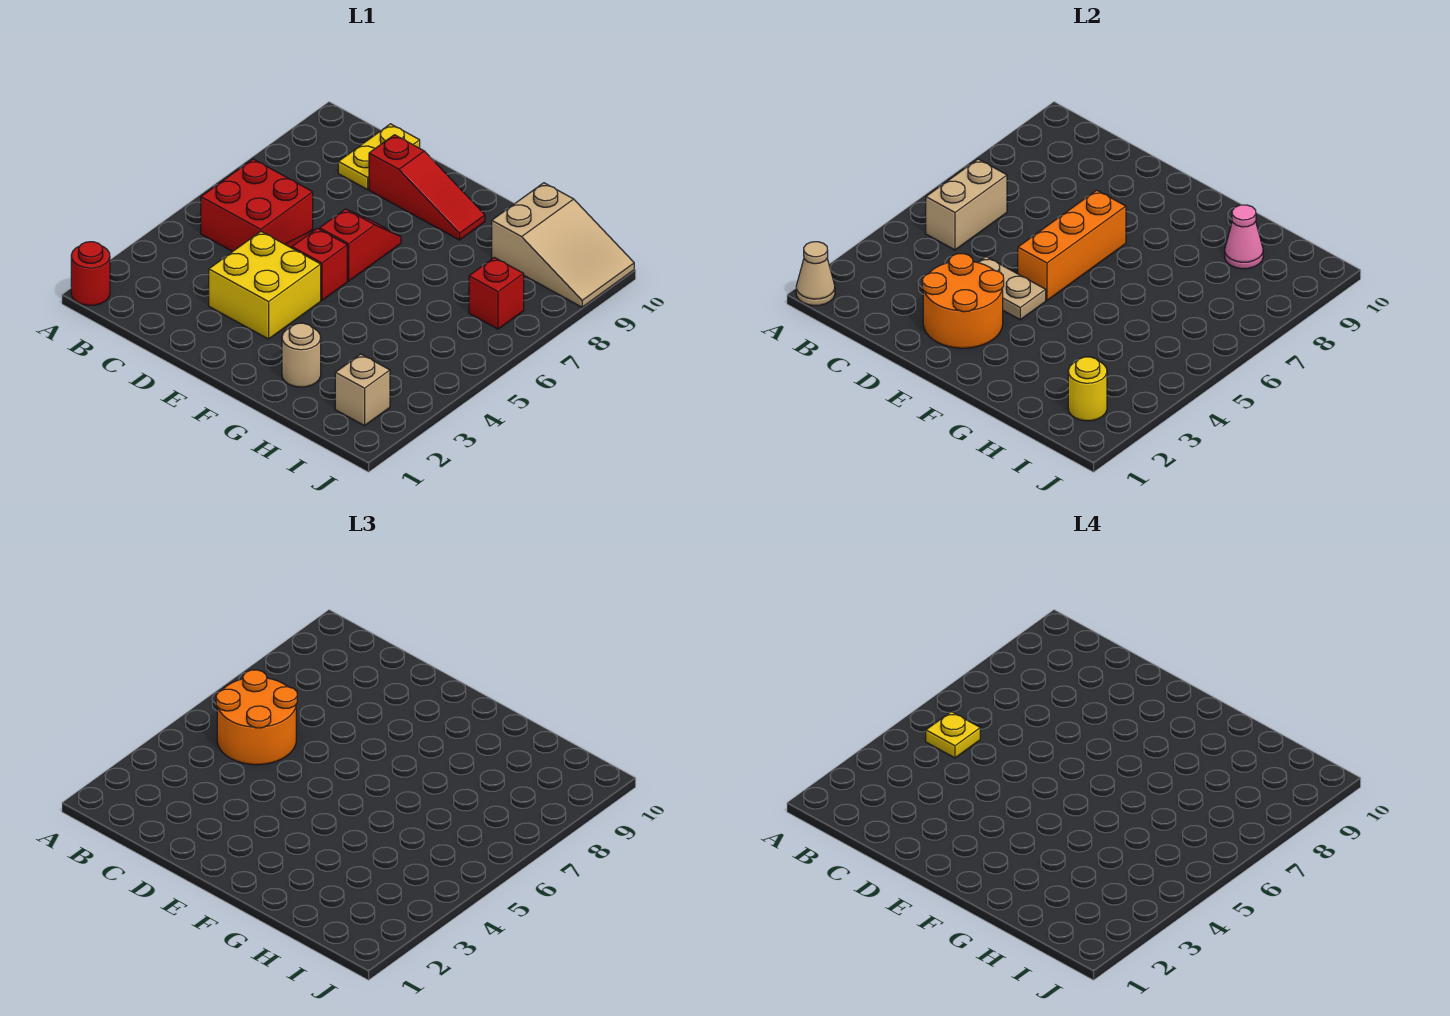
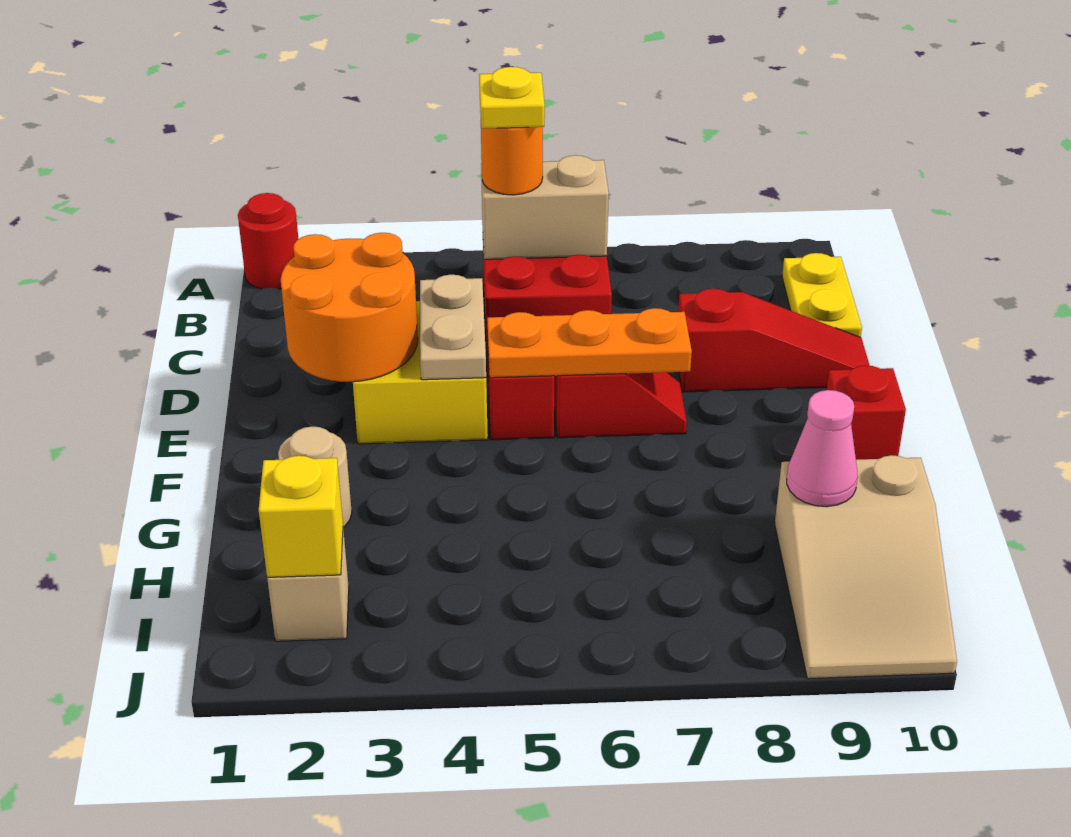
tan 1x1 cone [796,242,835,306] -> none
orange 2x2 round brick [216,670,297,765] -> orange 1x1 round brick [481,127,543,195]
yellow 1x2 plate [338,124,420,190] -> yellow 1x2 plate turned to [782,253,862,337]
red 1x3 slope [369,135,485,240] -> red 1x3 slope turned to [678,289,870,392]
orange 1x3 brick [1018,190,1126,300] -> orange 1x3 plate [487,308,692,378]
yellow 1x1 round brick [1068,357,1107,421] -> yellow 1x1 brick [259,456,343,577]
red 1x1 brick [469,257,524,329] -> red 1x1 brick moved to [827,365,906,460]

